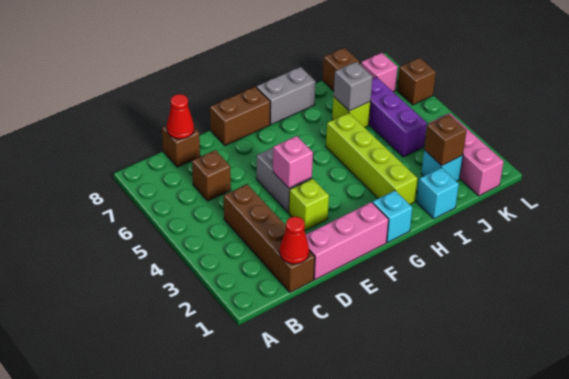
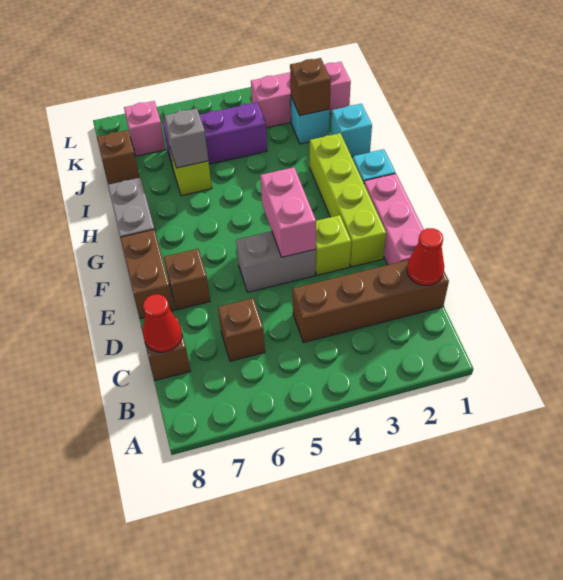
pink 1x1 brick [273,136,313,188] -> pink 1x2 brick [260,167,316,257]
lime 1x4 brick [326,113,417,204] -> lime 1x4 brick turned to [310,133,386,267]
brown 1x1 brick [397,58,436,105] -> brown 1x1 brick moved to [164,249,210,310]

